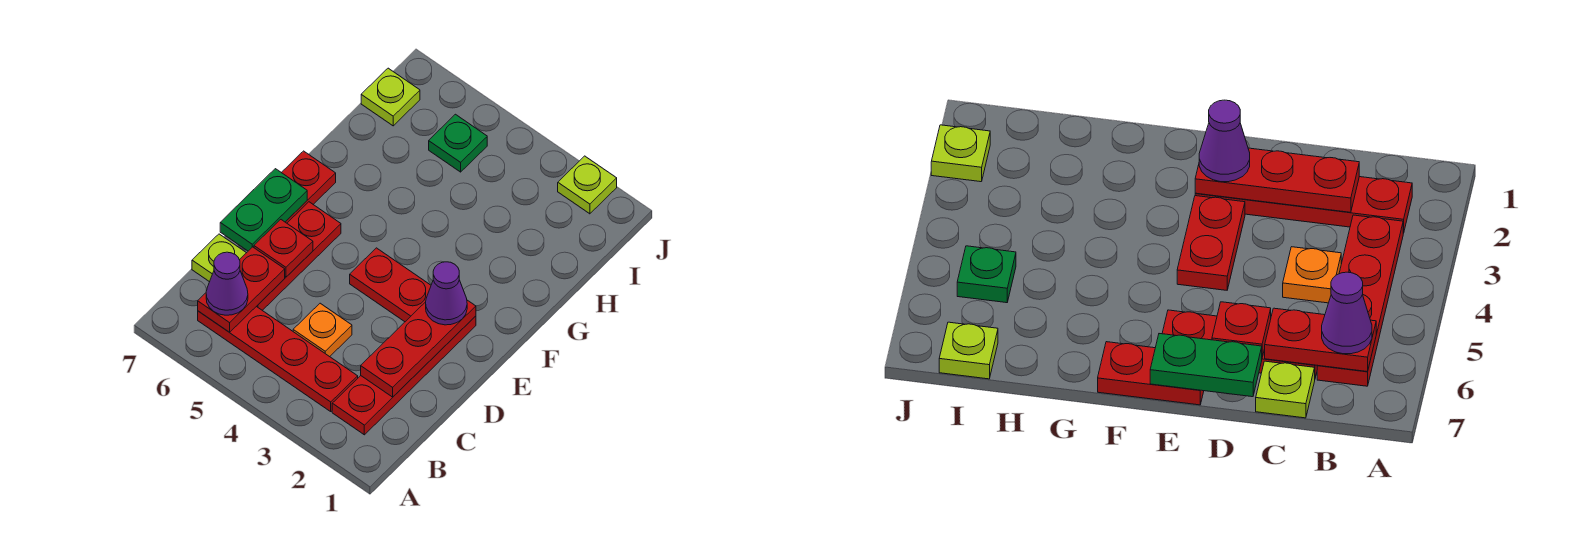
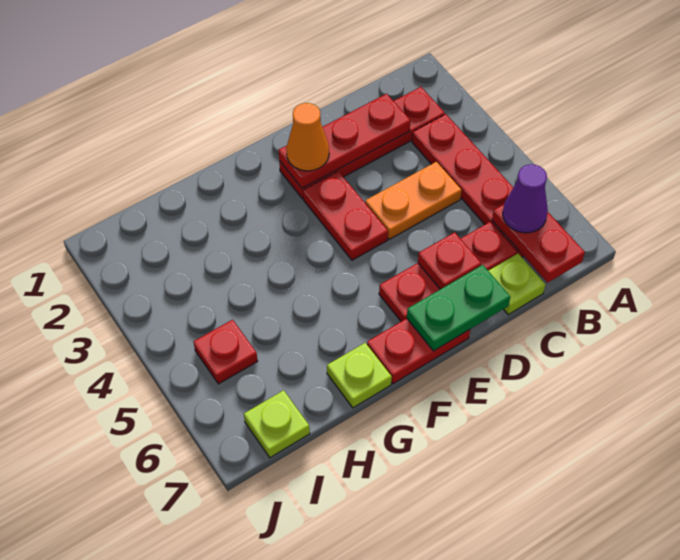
red 1x2 plate [198,247,285,332] -> red 1x2 plate turned to [492,205,585,283]
orange 1x1 plate [293,303,352,357] -> orange 1x2 plate [365,162,461,239]
purple 1x1 cone [426,262,467,325] -> orange 1x1 cone [286,103,329,171]
green 1x1 plate [429,114,487,172] -> red 1x1 plate [194,320,258,384]
lime 1x1 plate [558,156,617,214] -> lime 1x1 plate moved to [327,343,392,408]

